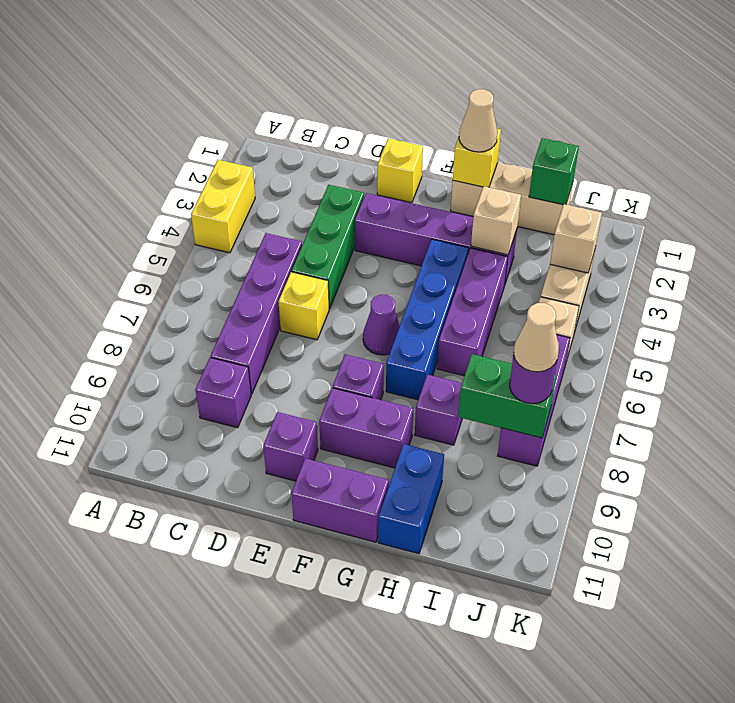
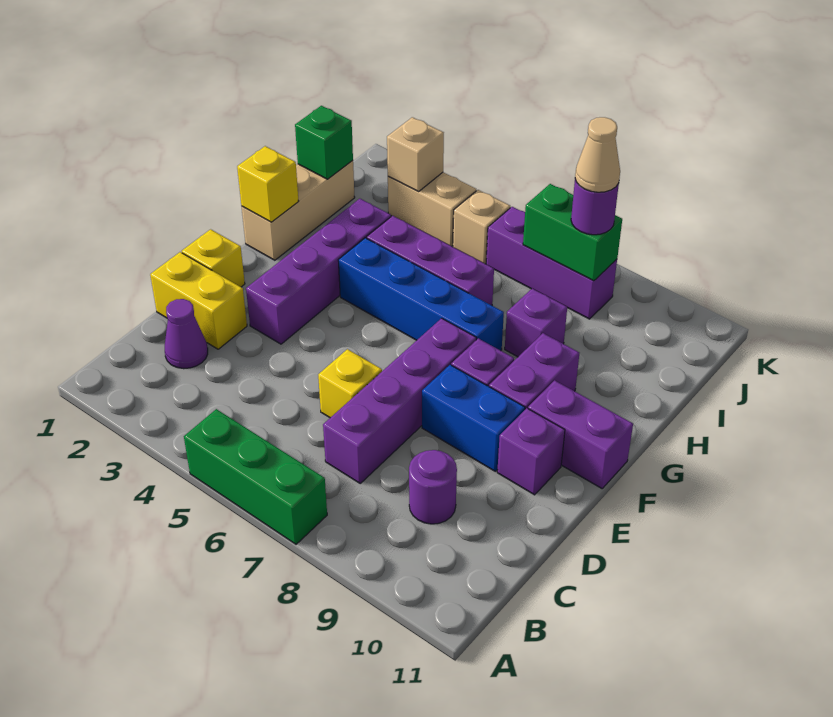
yellow 1x2 brick [191,160,255,253] -> yellow 1x2 brick moved to [150,252,247,349]
purple 1x4 brick [211,233,302,394] -> purple 1x4 brick turned to [323,318,476,483]
purple 1x1 brick [196,358,251,428] -> purple 1x1 round brick [409,450,457,524]
green 1x3 brick [292,185,364,309] -> green 1x3 brick moved to [184,409,327,544]
purple 1x1 cone [363,295,400,355] -> purple 1x1 cone moved to [165,299,208,369]
purple 1x2 brick [291,458,389,542] -> purple 1x2 brick turned to [528,380,633,488]
tan 1x1 cone [459,89,498,152] -> none
tan 1x1 brick [471,186,521,255] -> none
blue 1x2 brick [378,444,444,554] -> blue 1x2 brick moved to [422,365,525,472]
green 1x2 brick [458,354,556,438] -> green 1x2 brick turned to [523,184,622,281]

